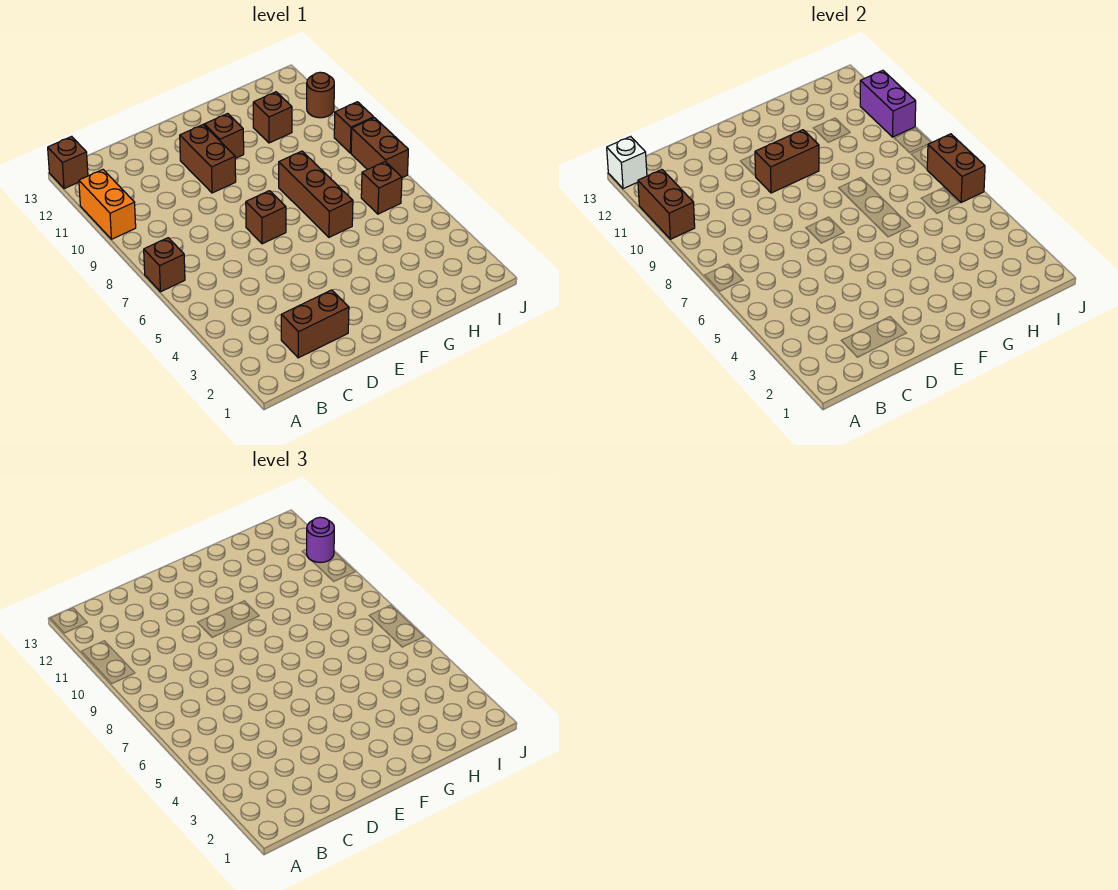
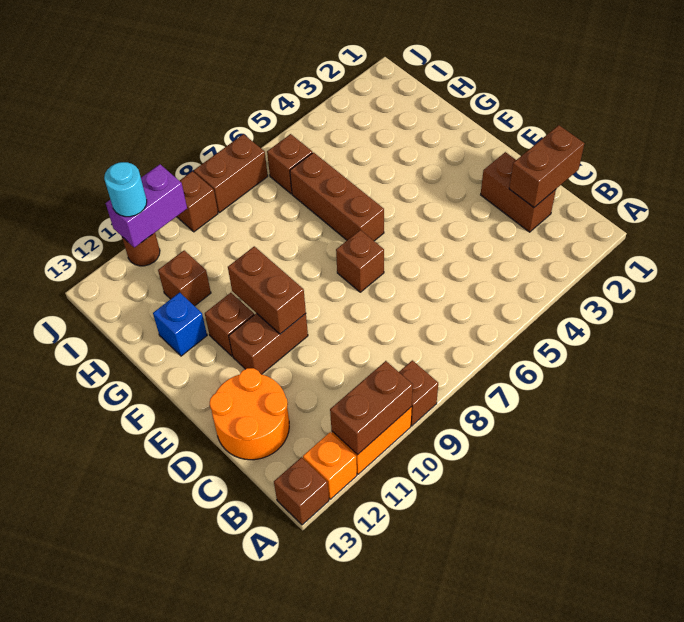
brown 1x1 brick [144,238,185,292] -> brown 1x1 brick moved to [399,360,438,426]
none -> orange 1x1 brick [303,432,357,499]
white 1x1 brick [607,136,647,189] -> none
none -> orange 2x2 round brick [210,368,289,460]
brown 1x3 brick [279,151,353,237] -> brown 1x3 brick turned to [290,153,384,241]
none -> blue 1x1 brick [153,293,207,356]
brown 1x2 brick [927,134,985,203] -> brown 1x2 brick moved to [509,125,584,207]
purple 1x1 round brick [307,517,334,563] -> cyan 1x1 round brick [104,162,147,217]

